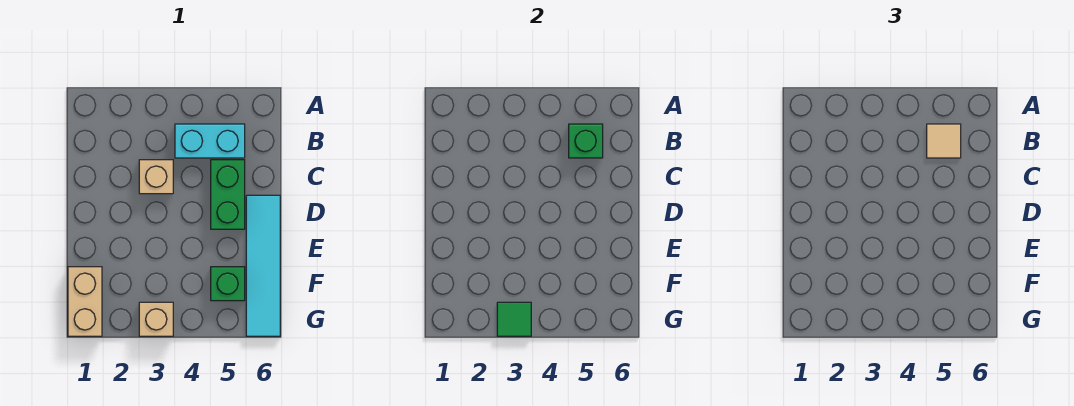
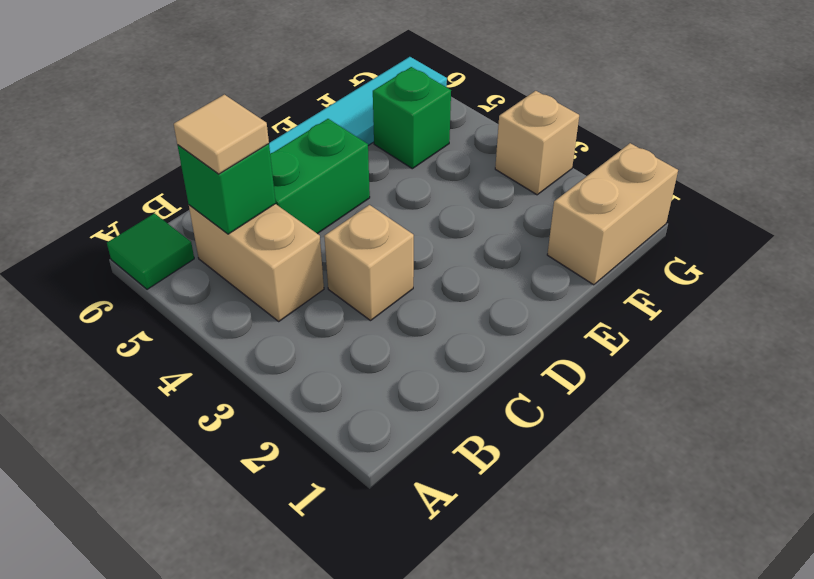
cyan 1x2 brick [175,124,245,158] -> tan 1x2 brick [189,204,324,321]
green 1x1 tile [497,302,531,336] -> green 1x1 tile moved to [107,213,194,289]

